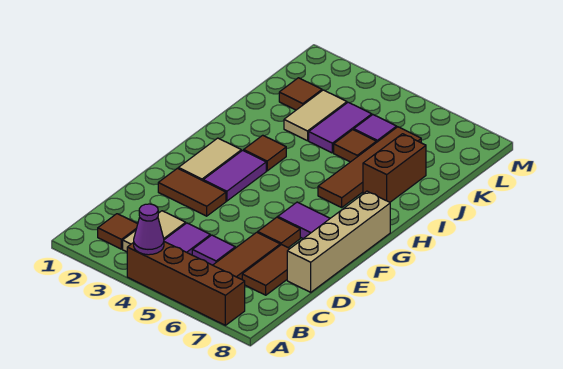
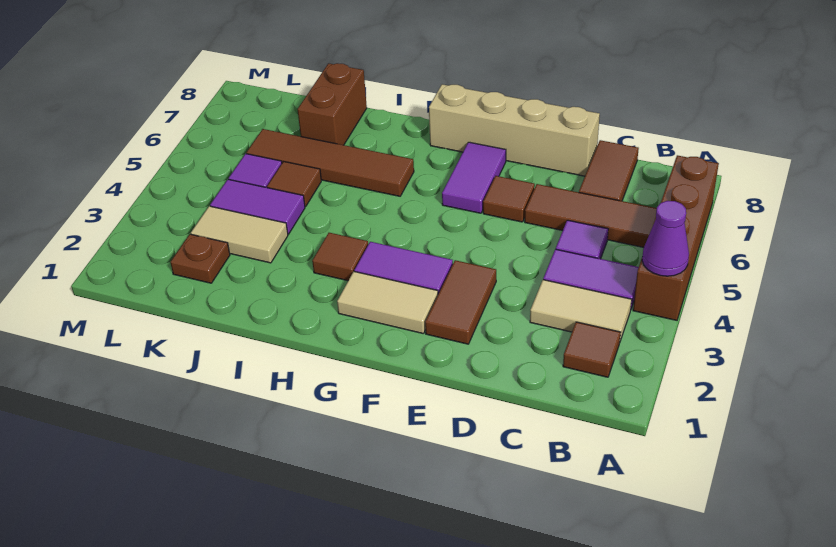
brown 1x2 tile [242,244,290,295] -> brown 1x2 tile turned to [579,140,639,201]
brown 1x2 brick [363,134,426,202] -> brown 1x2 brick turned to [297,63,367,145]
brown 1x1 tile [279,78,322,110] -> brown 1x1 plate [170,234,230,283]

